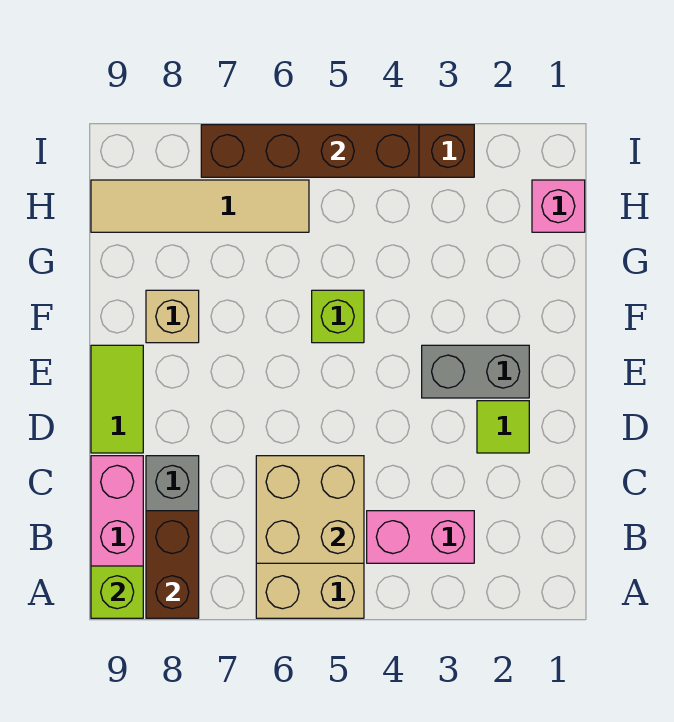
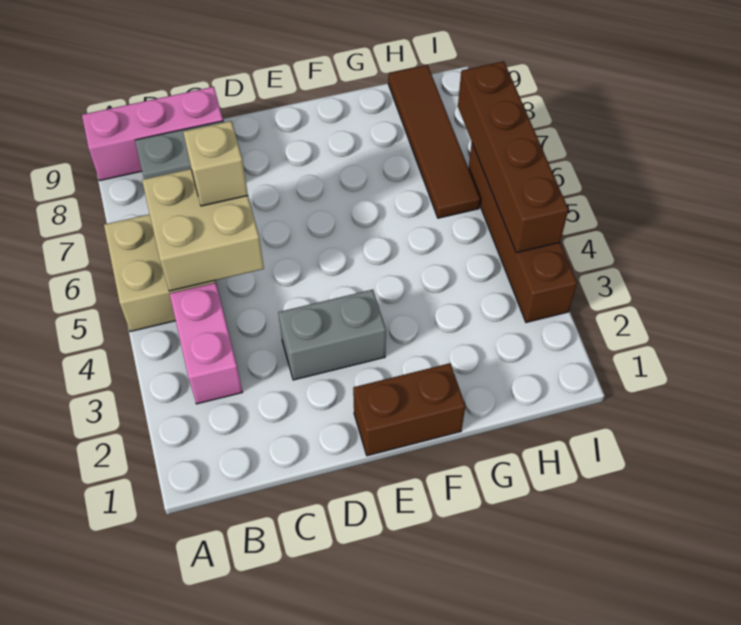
brown 1x2 brick [146,511,199,618] -> brown 1x2 brick moved to [353,363,465,456]
lime 1x1 brick [91,566,143,618] -> none
lime 1x1 tile [477,401,529,453] -> none
lime 1x2 tile [91,345,143,453] -> none
grey 1x2 brick [422,345,529,398] -> grey 1x2 brick turned to [278,290,386,380]
lime 1x1 brick [312,290,364,343] -> none
tan 1x1 brick [146,290,199,343] -> tan 1x1 brick moved to [183,121,248,206]
pink 1x1 brick [532,180,585,232] -> none
tan 1x4 tile [91,180,309,232] -> brown 1x4 tile [388,65,480,218]

